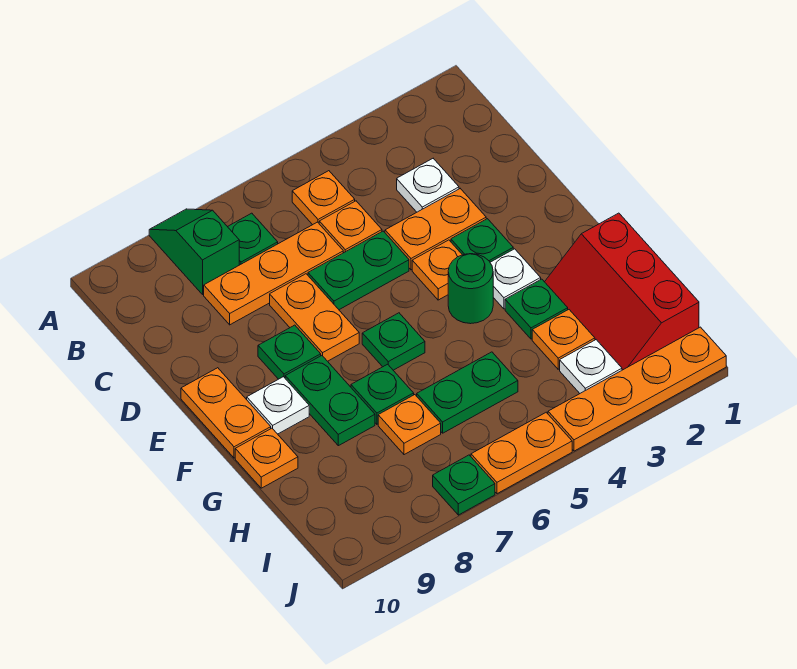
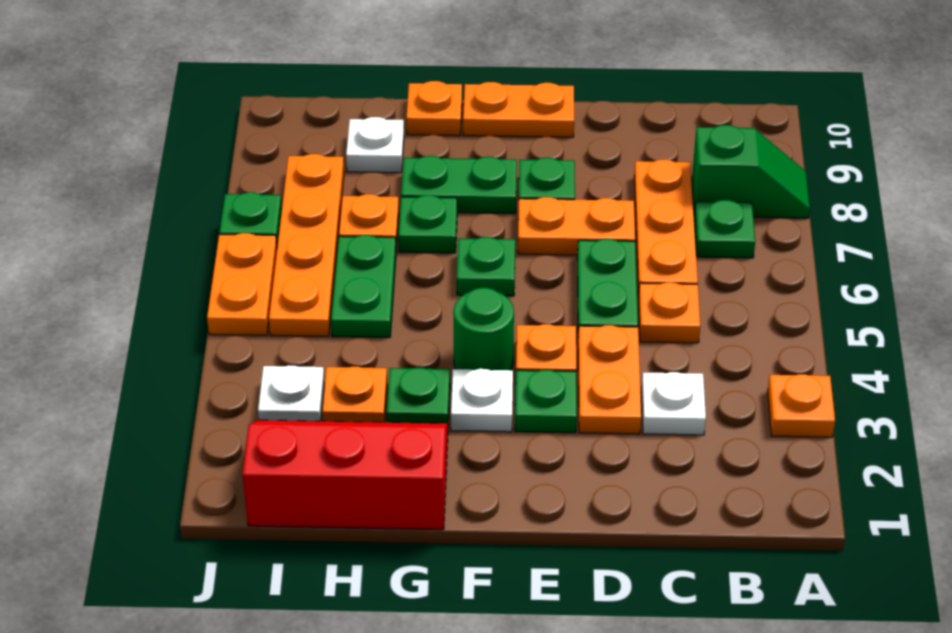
orange 1x1 plate [292,171,355,225] -> orange 1x1 plate moved to [768,374,835,437]
white 1x1 plate [247,377,309,434] -> white 1x1 plate moved to [346,117,404,173]
orange 1x4 plate [548,327,726,451] -> orange 1x4 plate moved to [269,154,344,336]

